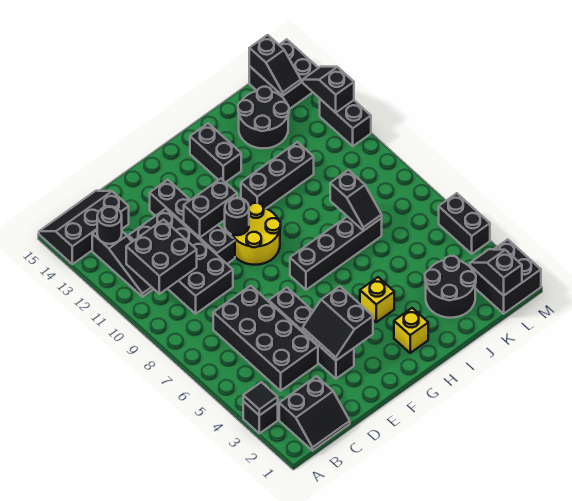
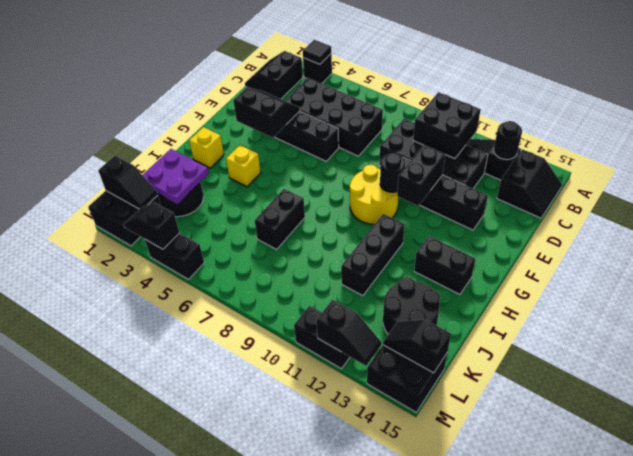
black 2x3 slope [39,191,129,264] -> black 2x2 slope [497,149,562,218]
black 1x4 brick [290,216,382,290] -> black 1x2 brick [255,189,305,249]
none -> purple 2x2 plate [143,149,209,204]
black 1x2 slope [330,170,382,231] -> black 1x2 slope moved to [124,202,179,249]

